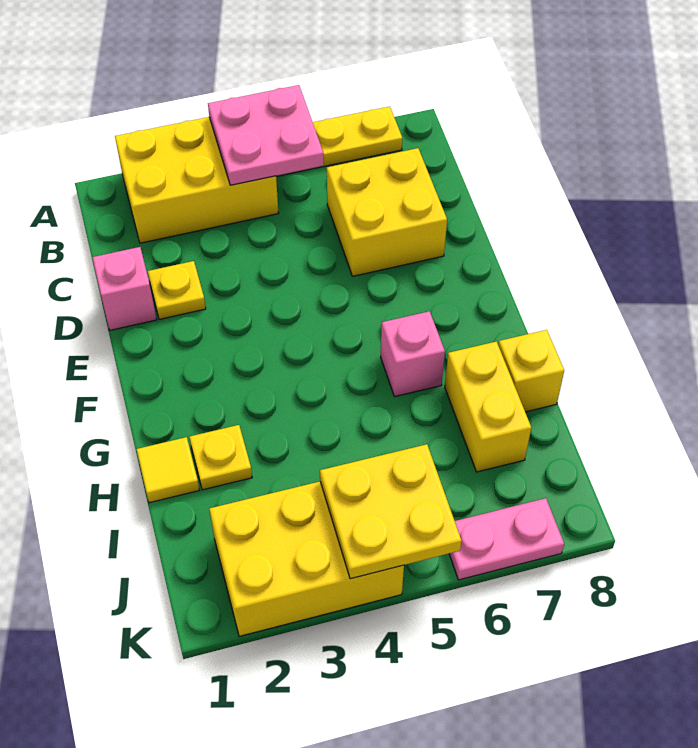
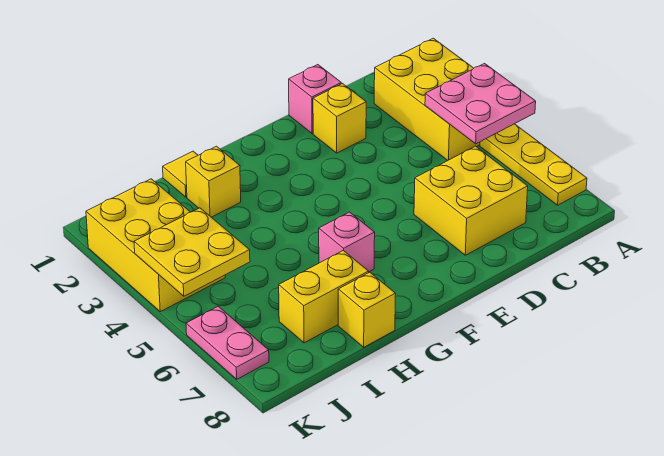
yellow 1x1 plate [148,261,206,319] -> yellow 1x1 brick [313,84,366,153]
yellow 1x1 plate [190,425,252,490] -> yellow 1x1 brick [186,146,241,217]

